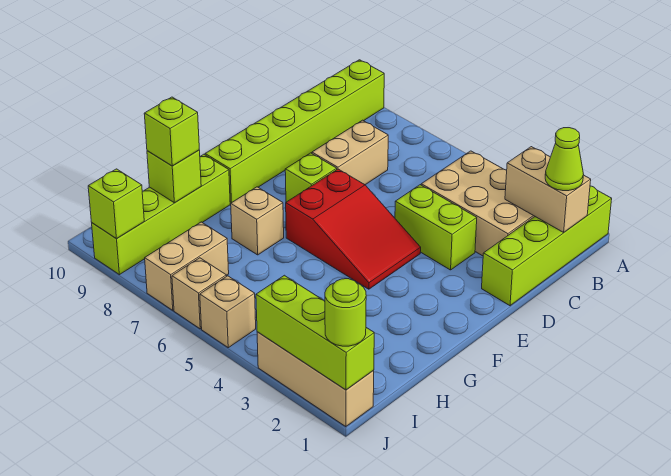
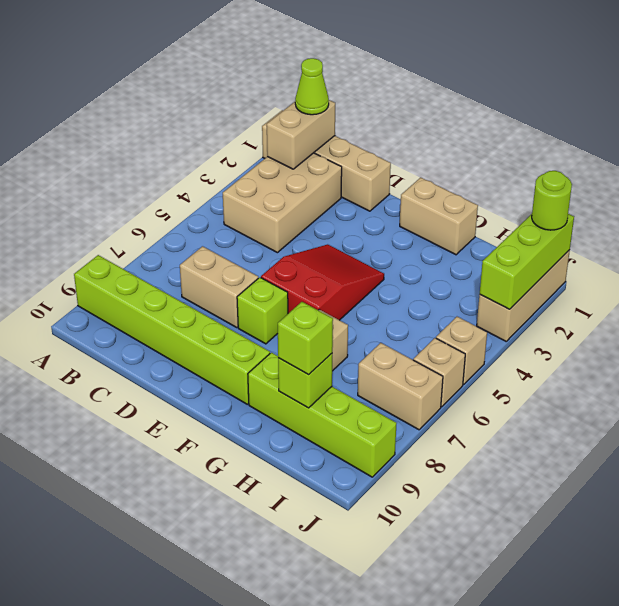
lime 1x4 brick [482,186,612,306] -> tan 1x4 brick [262,110,391,211]
lime 1x2 brick [395,185,477,270] -> none
none -> tan 1x2 brick [400,178,478,255]
lime 1x1 brick [88,169,144,238] -> none

